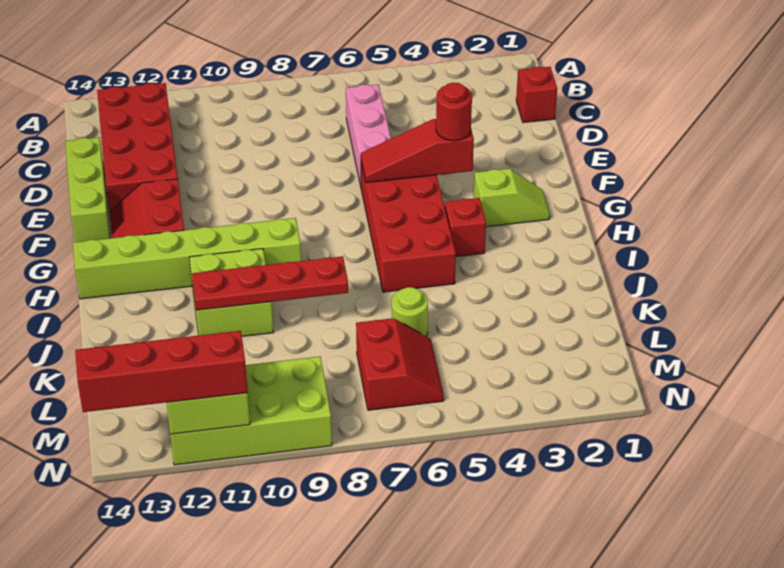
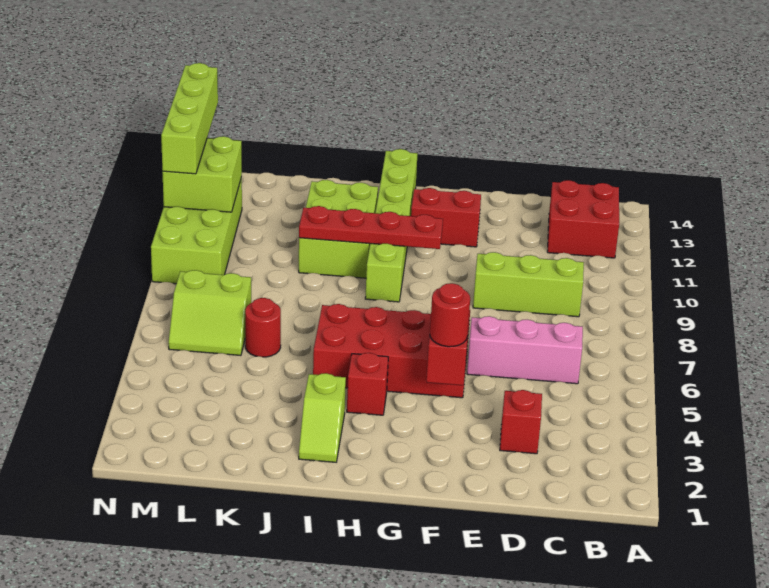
red 2x4 brick [97,83,178,212] -> red 2x2 brick [547,180,619,258]
red 1x1 brick [516,67,557,123] -> red 1x1 brick moved to [500,390,542,454]
lime 1x3 brick [65,137,110,242] -> lime 1x3 brick moved to [473,252,584,317]
lime 1x2 slope [474,169,550,227] -> lime 1x2 slope moved to [299,373,346,462]
lime 2x2 brick [189,249,274,336] -> lime 2x3 brick [299,180,378,278]
red 1x4 plate [192,256,348,311] -> red 1x4 plate turned to [299,206,443,249]
lime 1x1 round brick [392,287,428,336] -> red 1x1 round brick [245,298,281,357]
red 2x2 slope [356,318,444,410] -> lime 2x2 slope [169,270,251,355]
red 1x4 brick [75,331,248,412] -> lime 1x4 brick [161,63,218,174]

